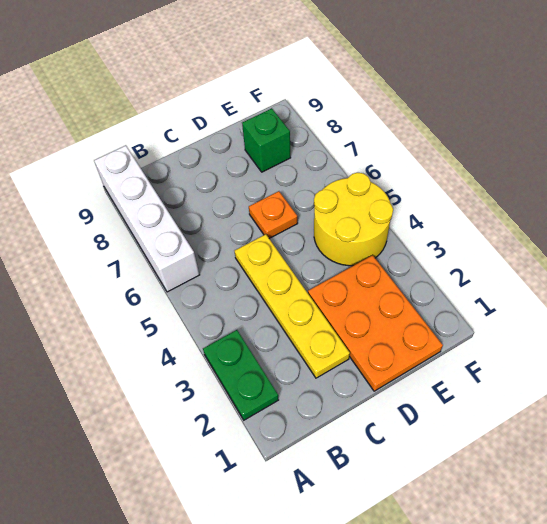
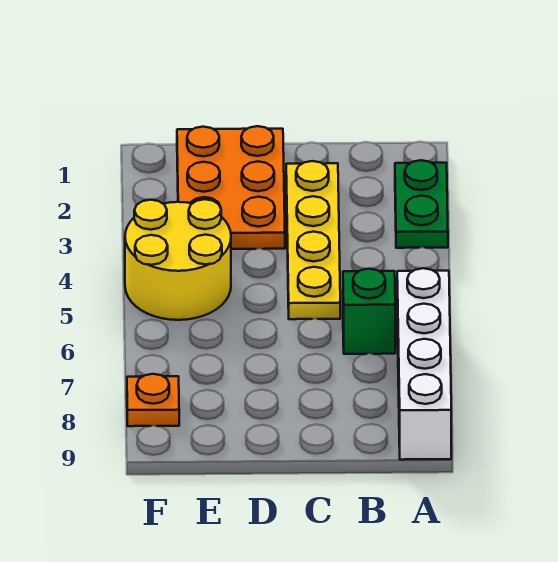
orange 1x1 plate [249,191,298,238] -> orange 1x1 plate moved to [127,374,179,426]
green 1x1 brick [242,108,291,172] -> green 1x1 brick moved to [343,269,395,354]

